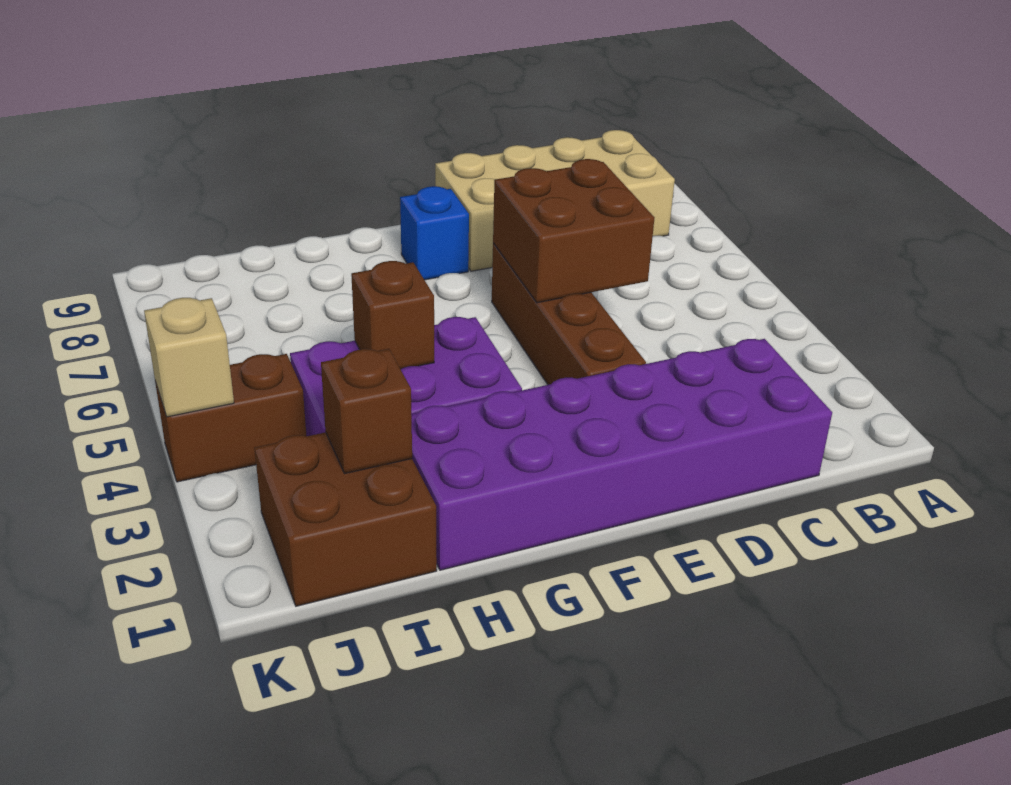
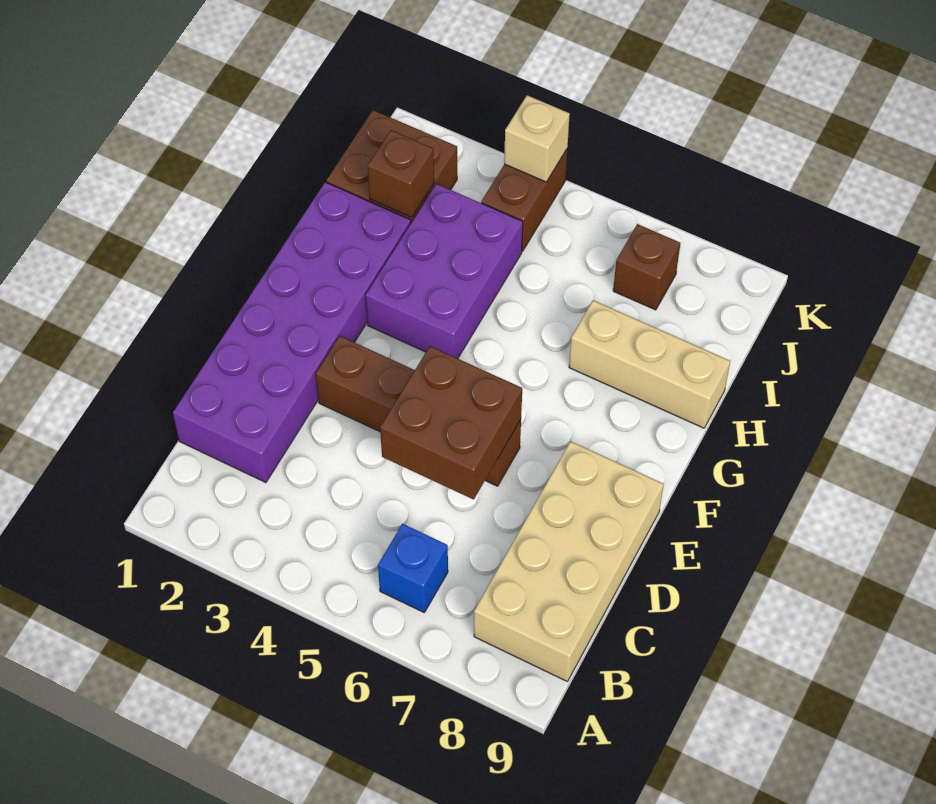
blue 1x1 brick [400,186,469,280] -> blue 1x1 brick moved to [378,524,448,612]
brown 1x1 brick [351,261,434,369] -> brown 1x1 brick moved to [613,224,680,310]
none -> tan 1x3 brick [569,300,730,428]

